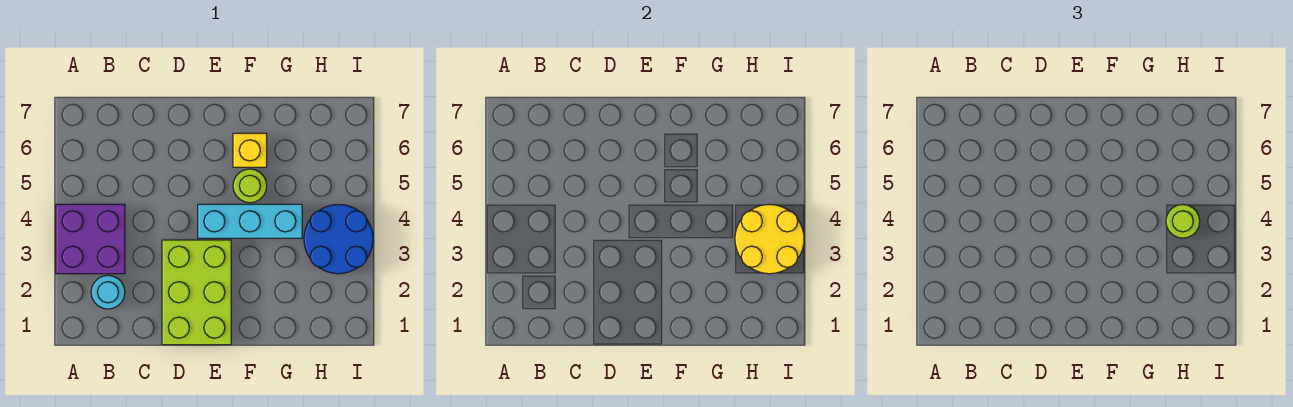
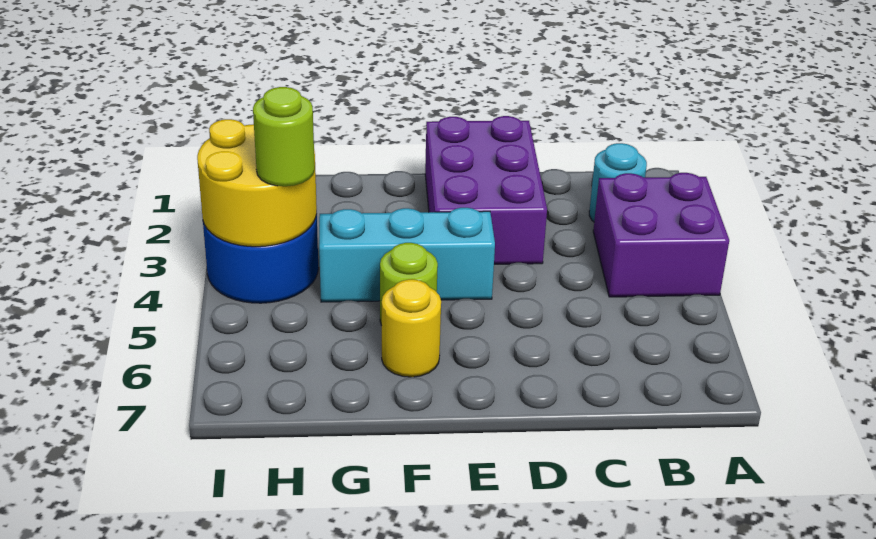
lime 2x3 brick [162,240,231,345] -> purple 2x3 brick [425,116,547,264]
yellow 1x1 brick [233,133,267,167] -> yellow 1x1 round brick [382,279,441,377]

